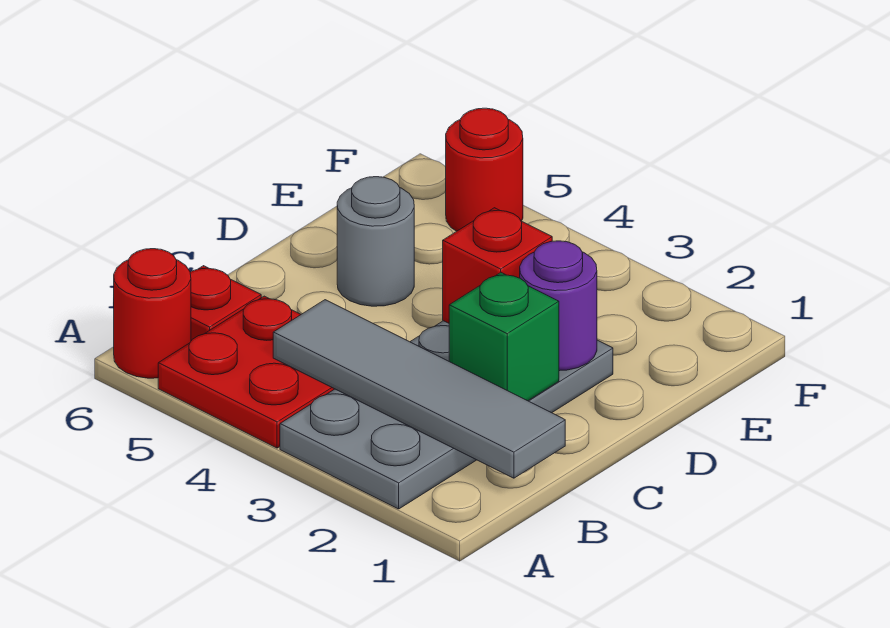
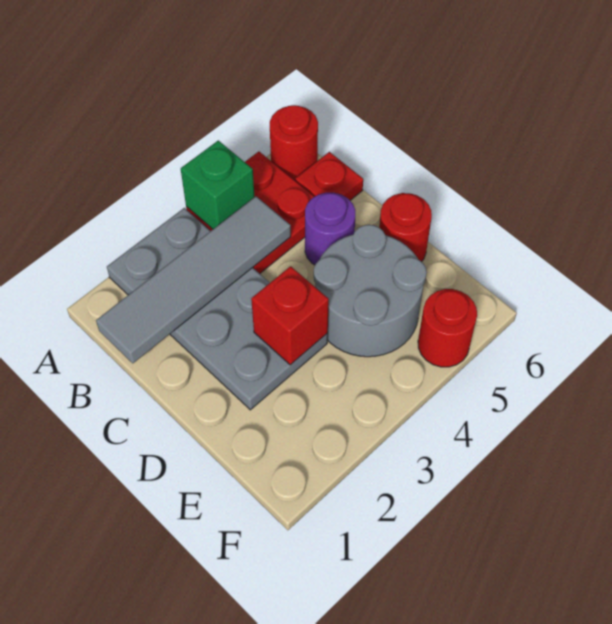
green 1x1 brick [449,273,559,401] -> green 1x1 brick moved to [181,140,254,229]
purple 1x1 round brick [520,241,597,371] -> purple 1x1 round brick moved to [305,193,355,265]
grey 1x1 round brick [337,177,414,306] -> grey 2x2 round brick [314,225,427,357]
none -> red 1x1 round brick [379,193,432,262]

